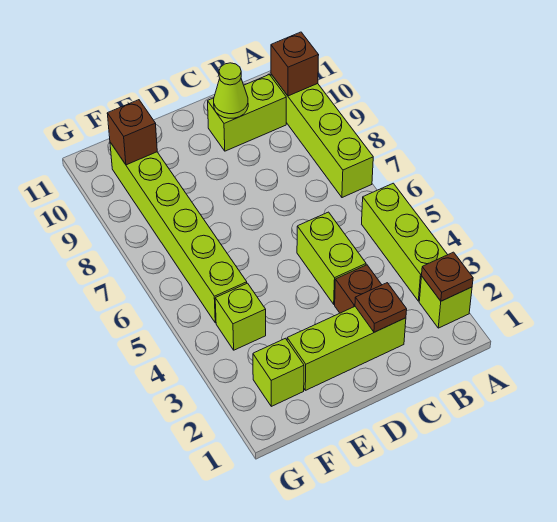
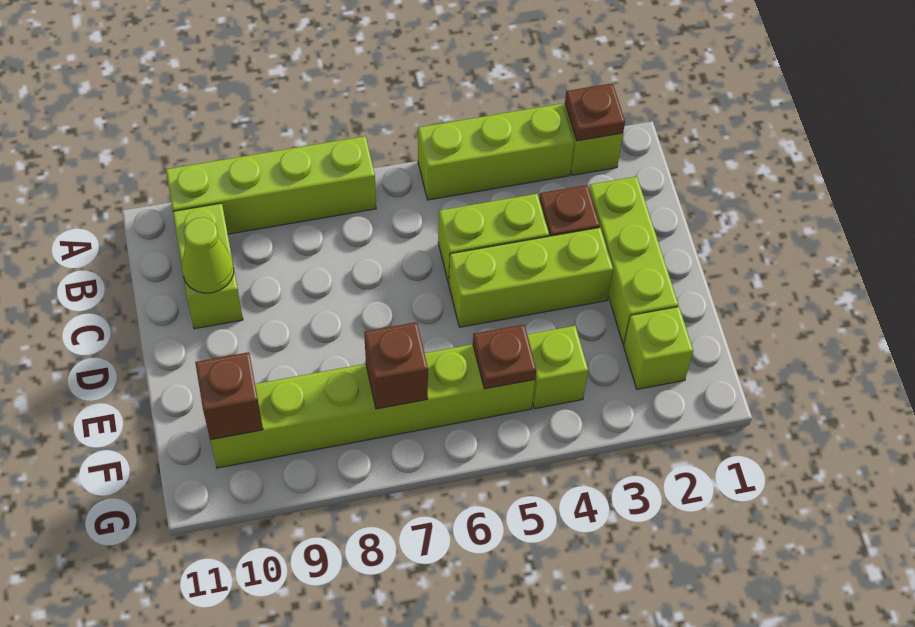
brown 1x1 brick [271,32,319,96] -> brown 1x1 brick moved to [364,322,428,409]
brown 1x1 plate [355,283,407,332] -> brown 1x1 plate moved to [473,325,536,389]
none -> lime 1x3 brick [449,227,613,327]

